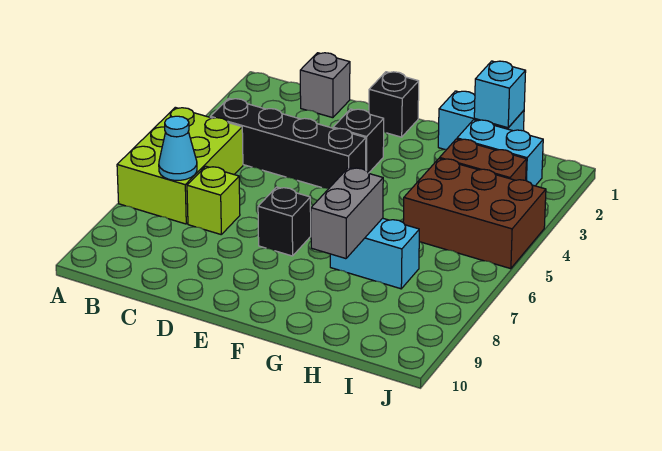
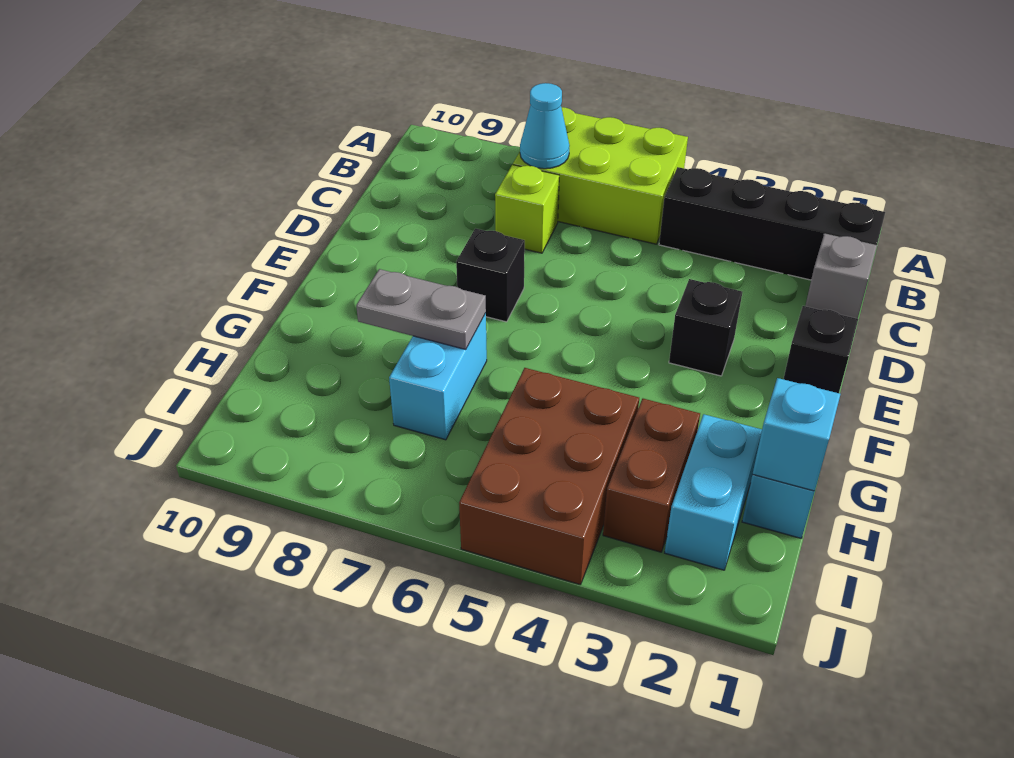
black 1x4 brick [210,98,366,189] -> black 1x4 brick turned to [659,167,885,280]
grey 1x2 brick [311,168,383,259] -> grey 1x2 plate [356,269,486,349]

